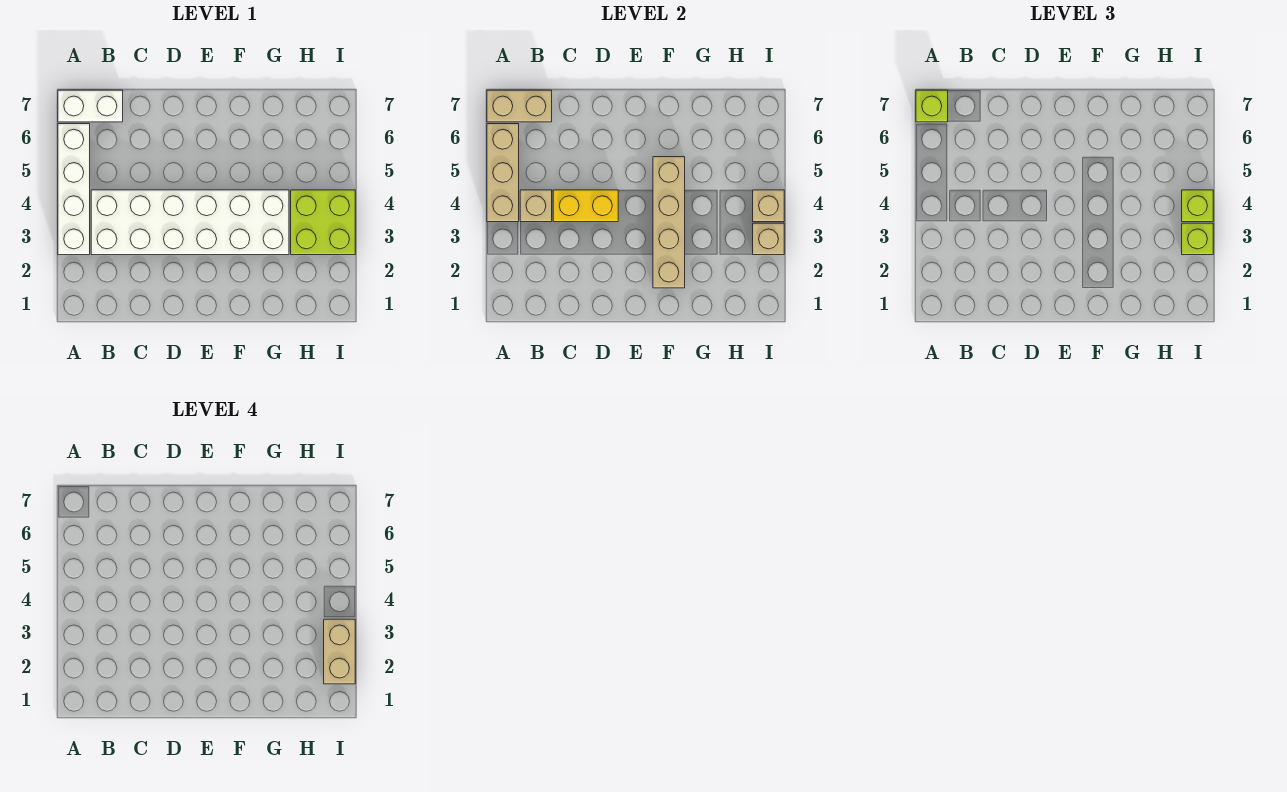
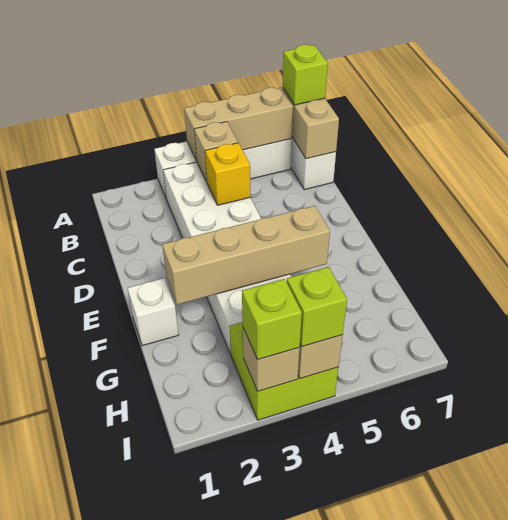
yellow 1x2 brick [553,190,618,222] -> yellow 1x1 brick [205,143,251,205]
none -> white 1x1 brick [128,278,179,346]
tan 1x2 brick [324,619,355,684] -> none

